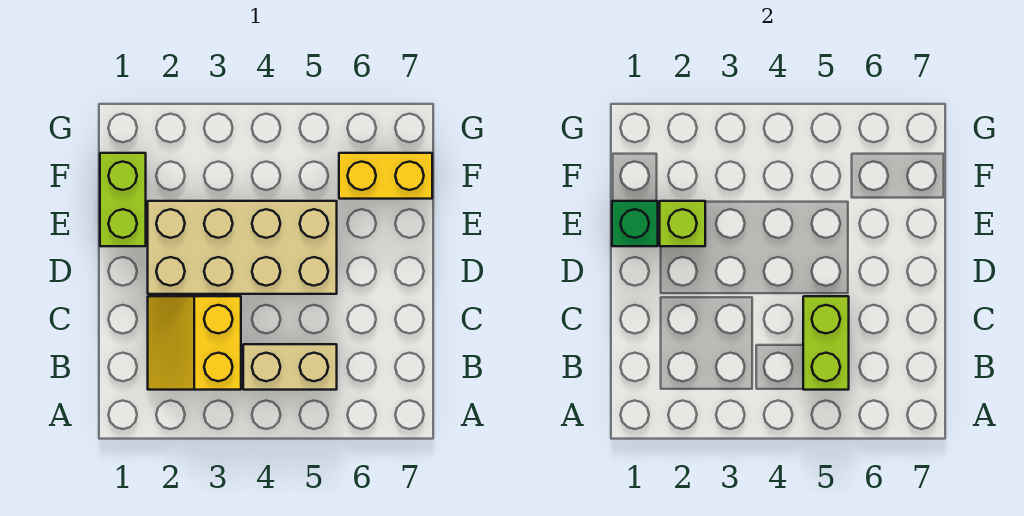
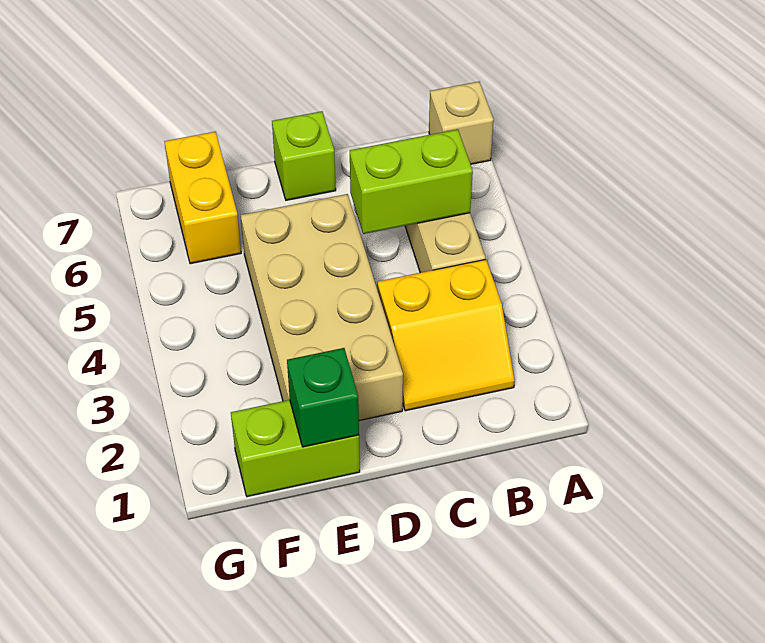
none -> tan 1x1 brick [429,82,494,164]
lime 1x1 brick [660,201,705,246] -> lime 1x1 brick moved to [272,111,336,200]

